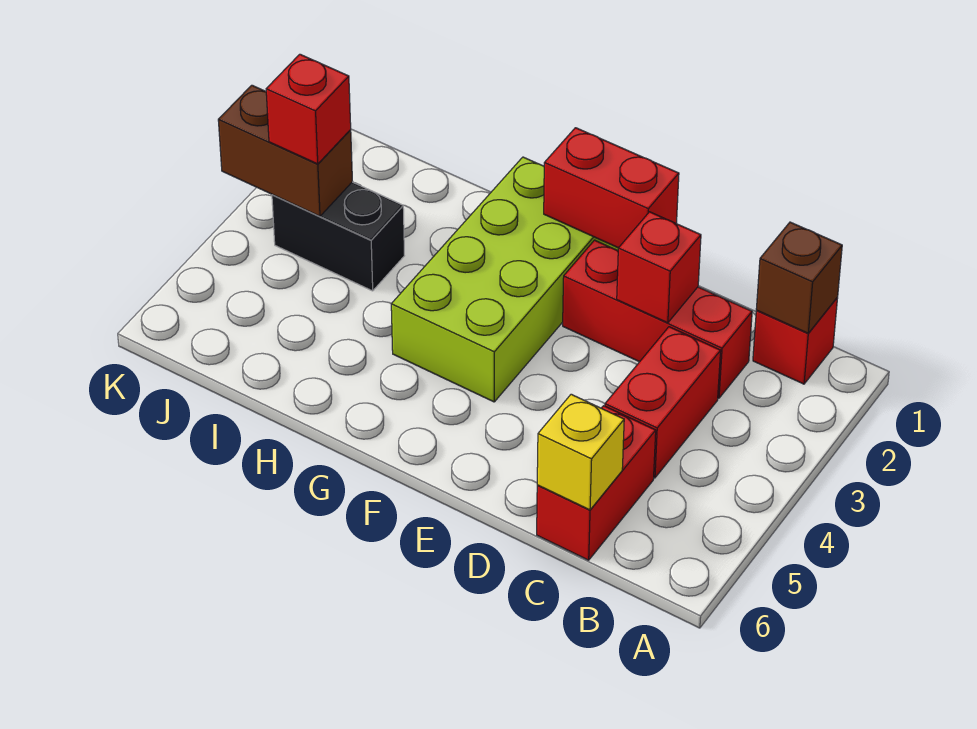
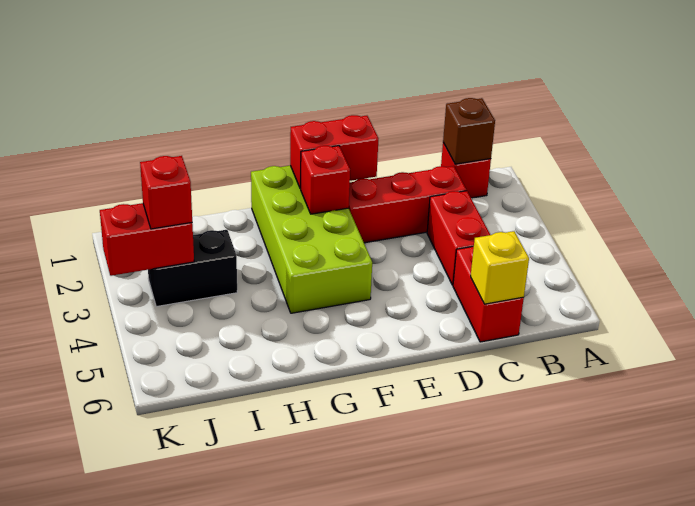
red 1x1 brick [617,212,701,323] -> red 1x1 brick moved to [301,146,350,214]
brown 1x2 brick [218,85,352,216] -> red 1x2 brick [100,203,194,276]

